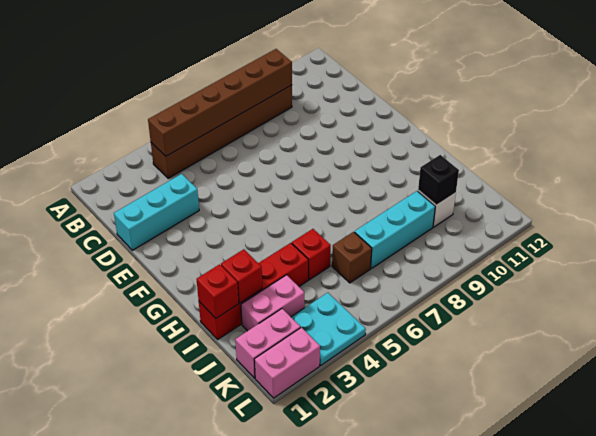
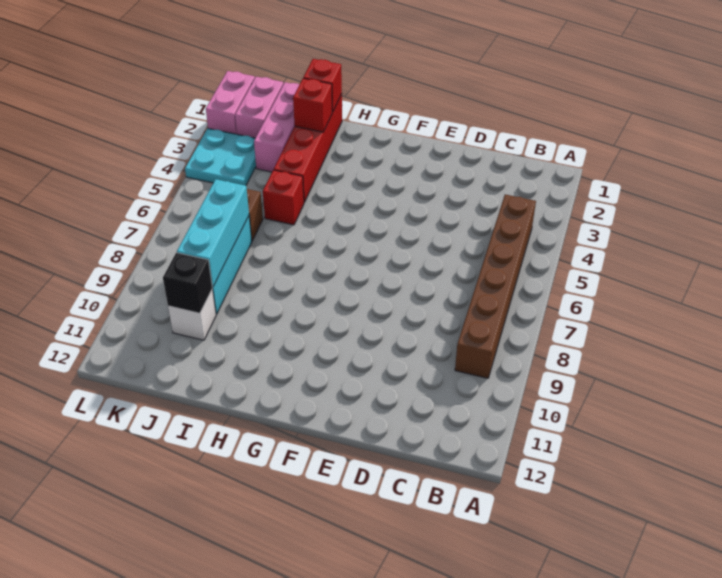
brown 1x6 brick [148,49,292,156] -> none
cyan 1x3 brick [114,174,199,250] -> cyan 1x3 brick moved to [177,179,249,287]
pink 1x2 brick [241,275,304,331] -> pink 1x3 brick [254,82,299,172]

